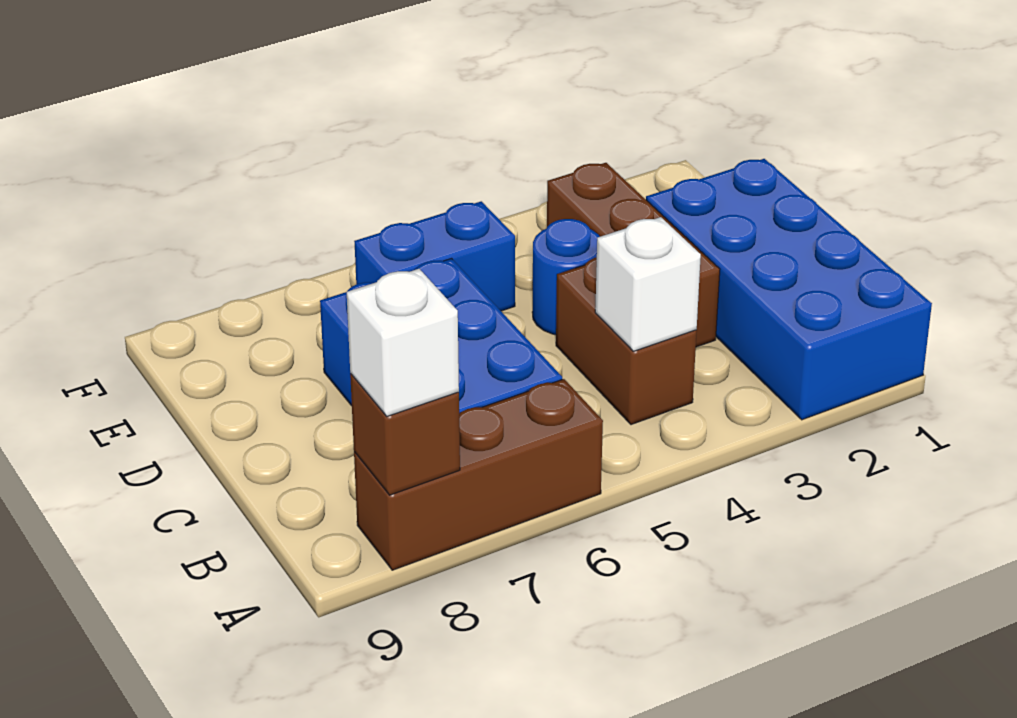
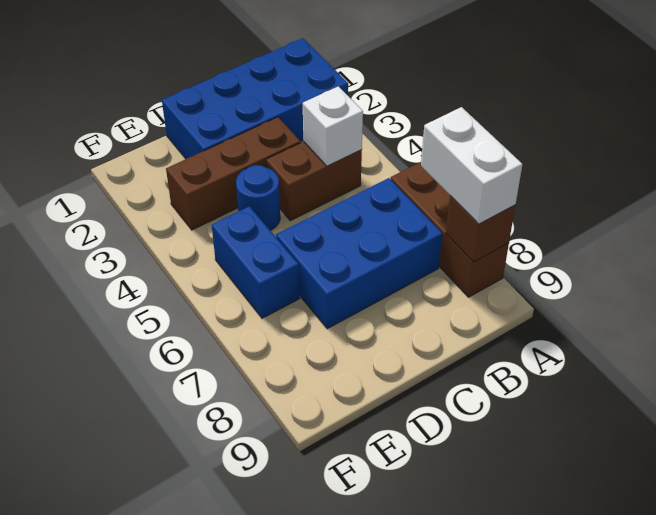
white 1x1 brick [347,269,459,416] -> white 1x2 brick [421,107,523,224]

